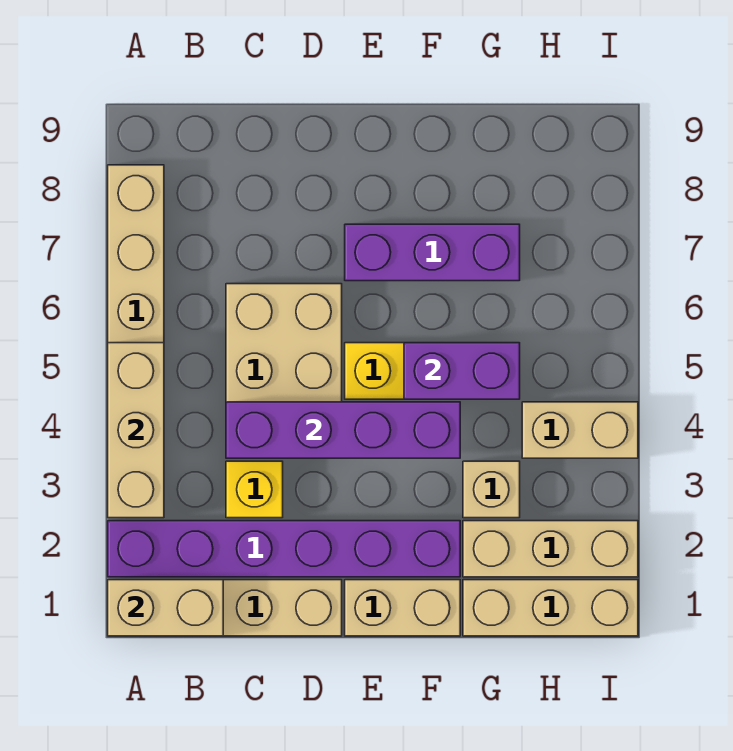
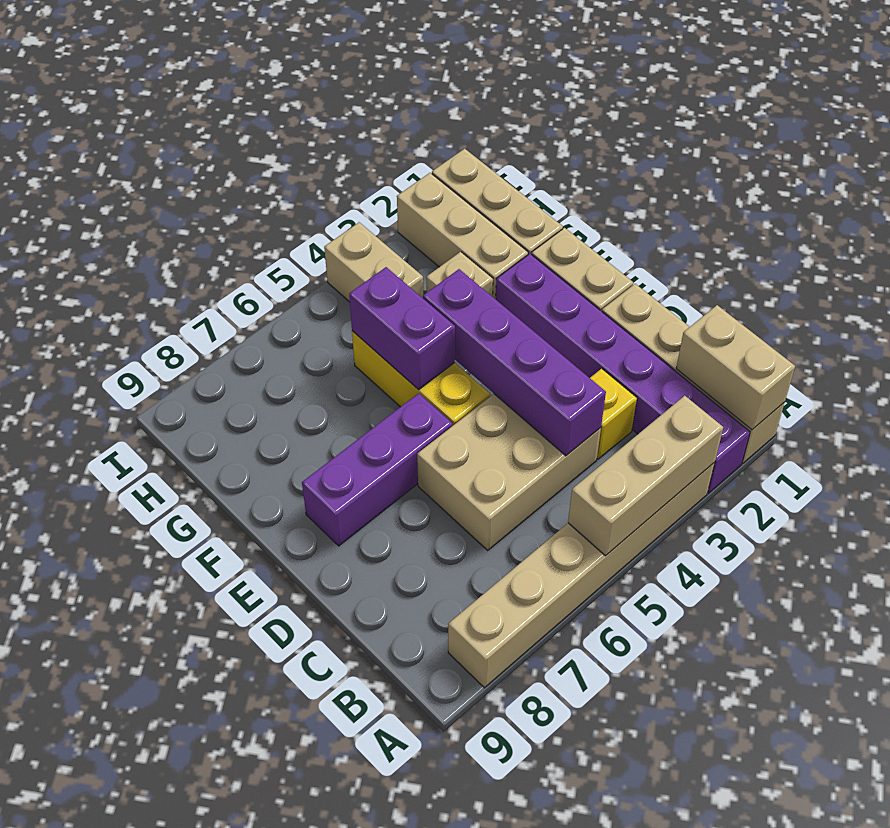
purple 1x3 brick [345,224,520,281] -> purple 1x3 brick turned to [302,393,452,546]

